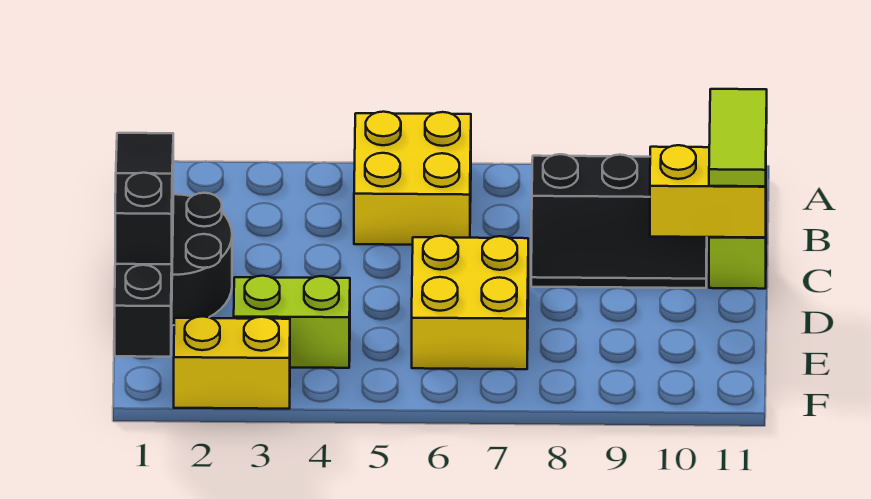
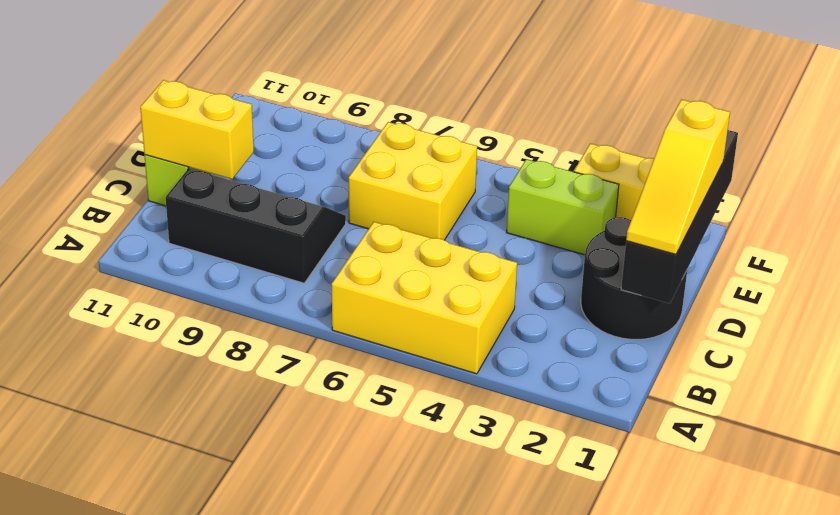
yellow 2x2 brick [354,112,471,245] -> yellow 2x3 brick [332,222,517,374]
lime 1x2 tile [709,89,767,186] -> none
black 1x3 slope [115,133,173,264] -> yellow 1x3 slope [626,100,730,254]

